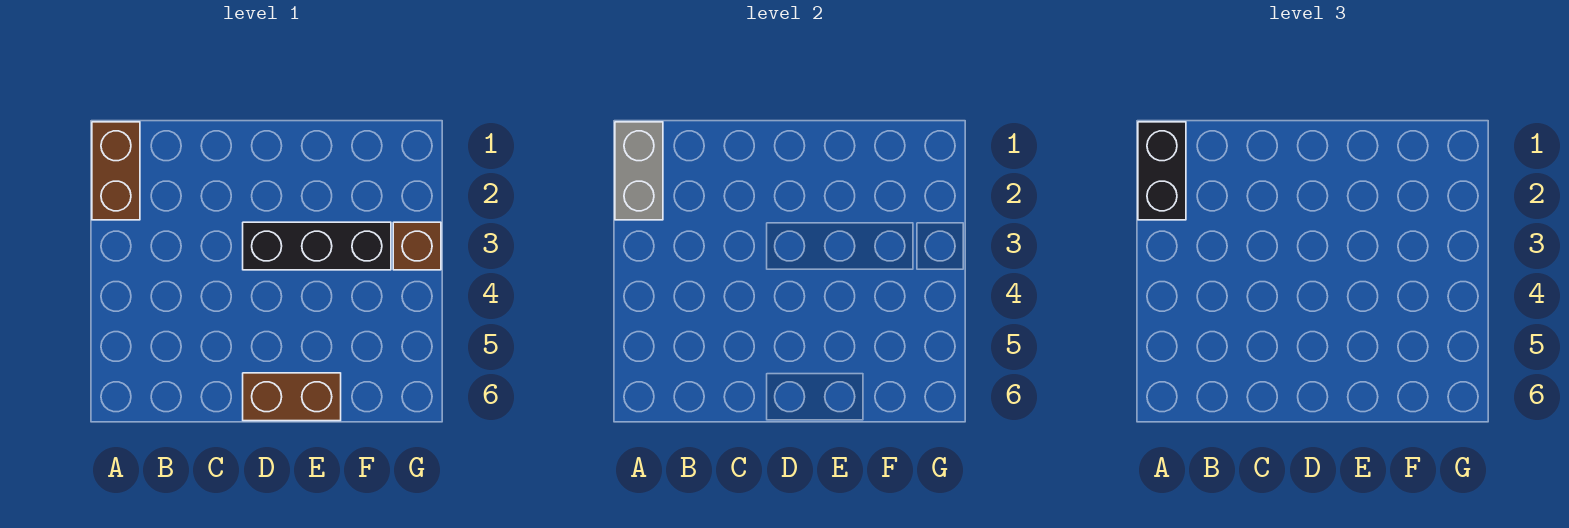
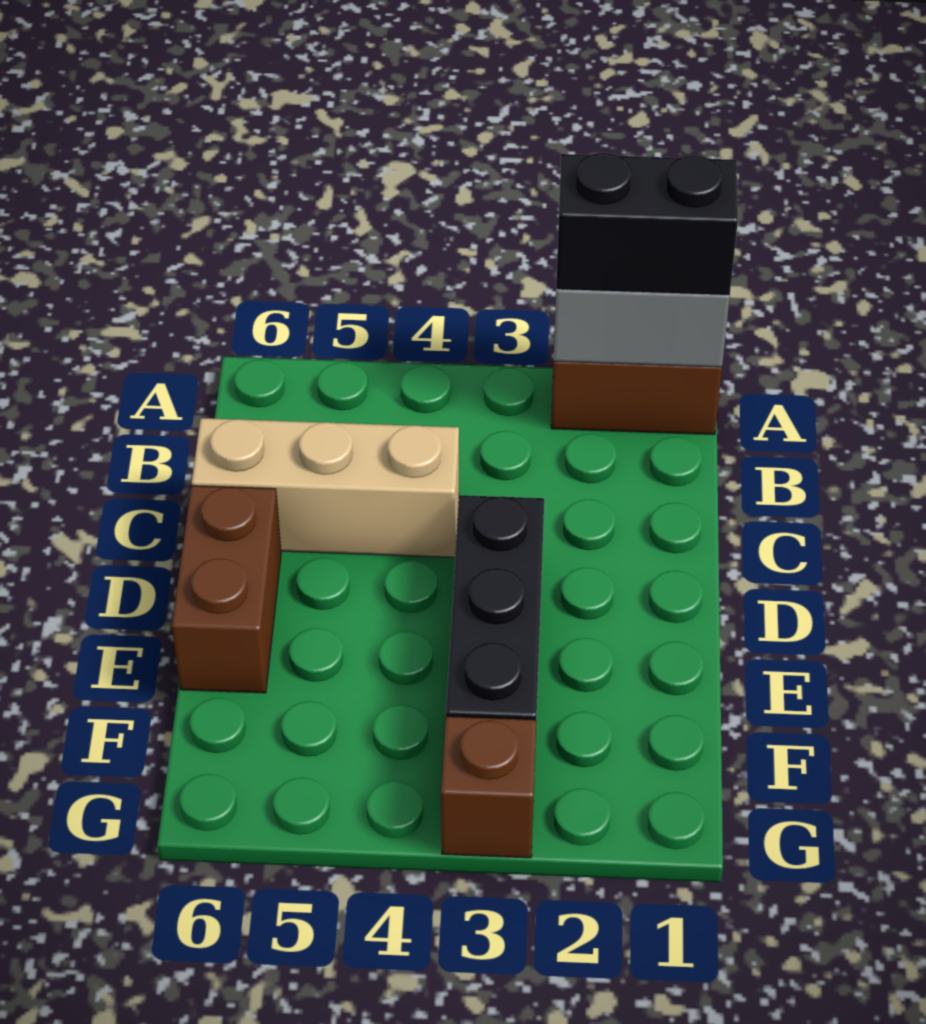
none -> tan 1x3 brick [192,418,459,557]

